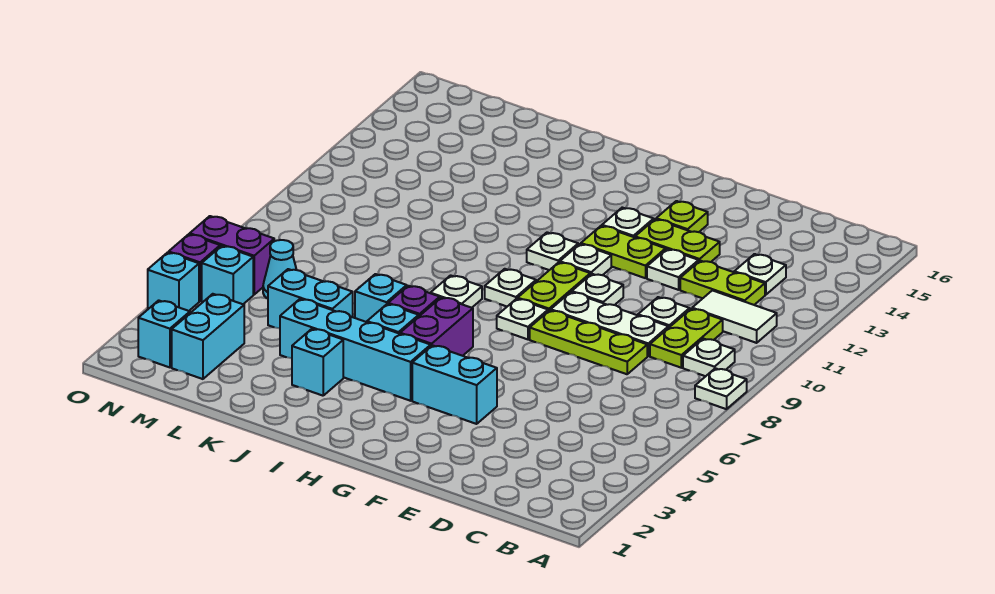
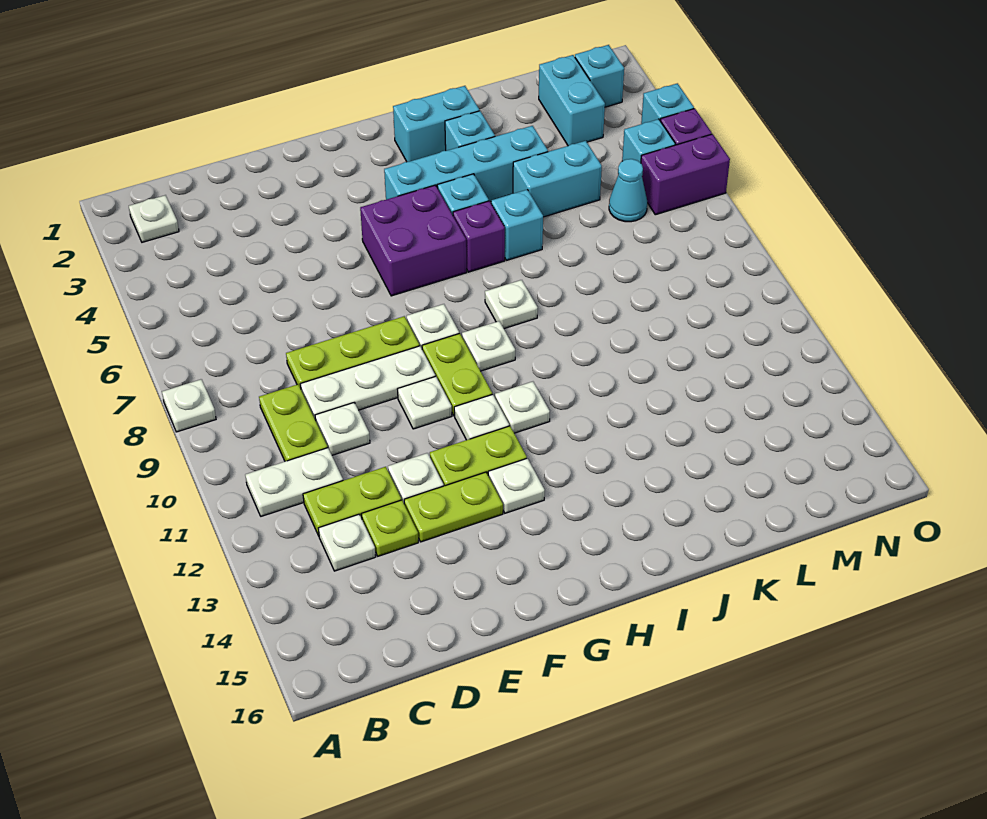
white 1x1 plate [683,339,735,376] -> white 1x1 plate moved to [129,195,179,242]
white 1x2 tile [692,290,777,343] -> white 1x2 plate [245,448,343,516]
cyan 1x2 brick [412,345,497,424] -> cyan 1x2 brick moved to [393,86,479,162]
lime 1x1 plate [656,201,708,232] -> lime 1x1 plate moved to [362,500,418,556]
purple 1x2 brick [400,297,473,356] -> purple 2x2 brick [360,185,467,296]

